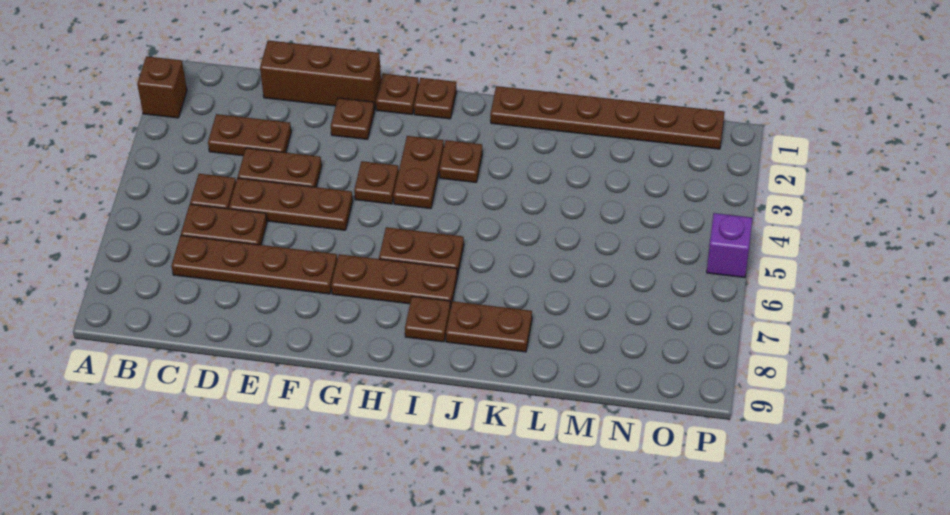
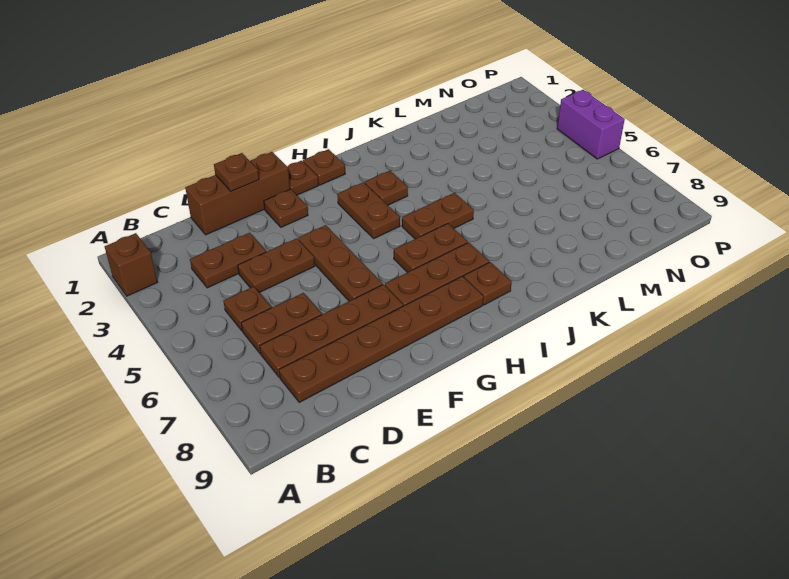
brown 1x3 plate [229,178,353,230] -> brown 1x3 plate turned to [298,225,383,301]
brown 1x1 plate [354,161,399,204] -> brown 1x1 plate moved to [214,153,259,191]
brown 1x6 plate [490,86,725,149] -> brown 1x6 plate moved to [279,276,484,402]
brown 1x2 plate [446,301,532,352] -> brown 1x2 plate moved to [402,193,474,239]
purple 1x1 brick [707,213,752,278] -> purple 1x2 brick [557,90,625,159]

